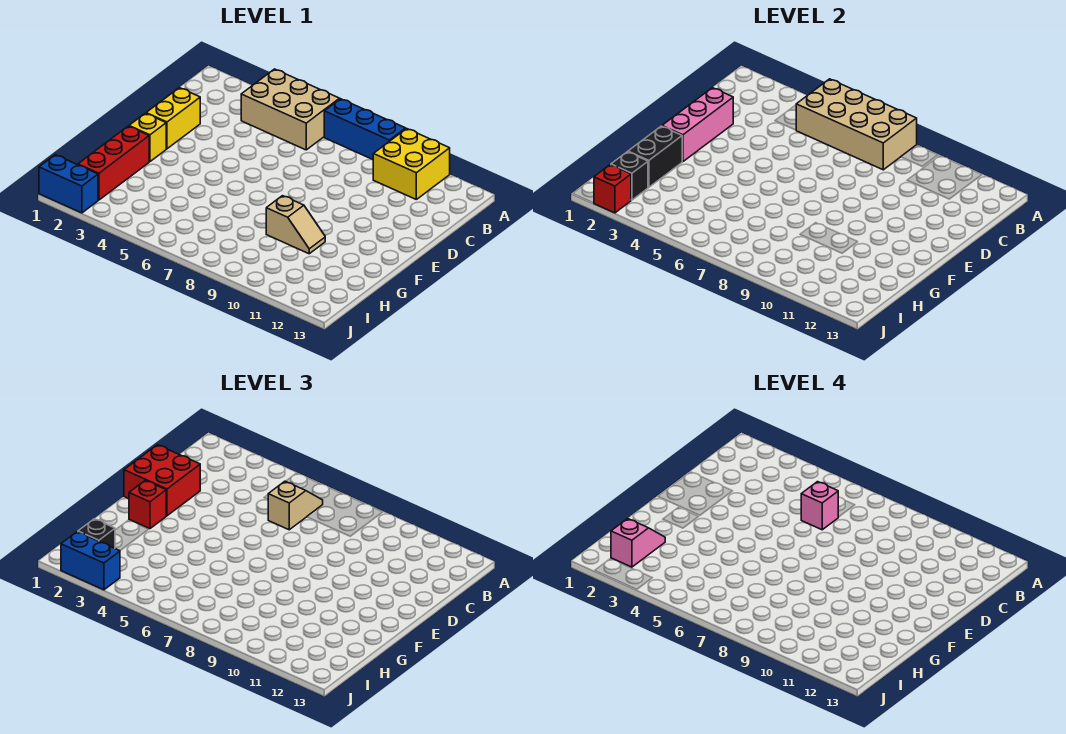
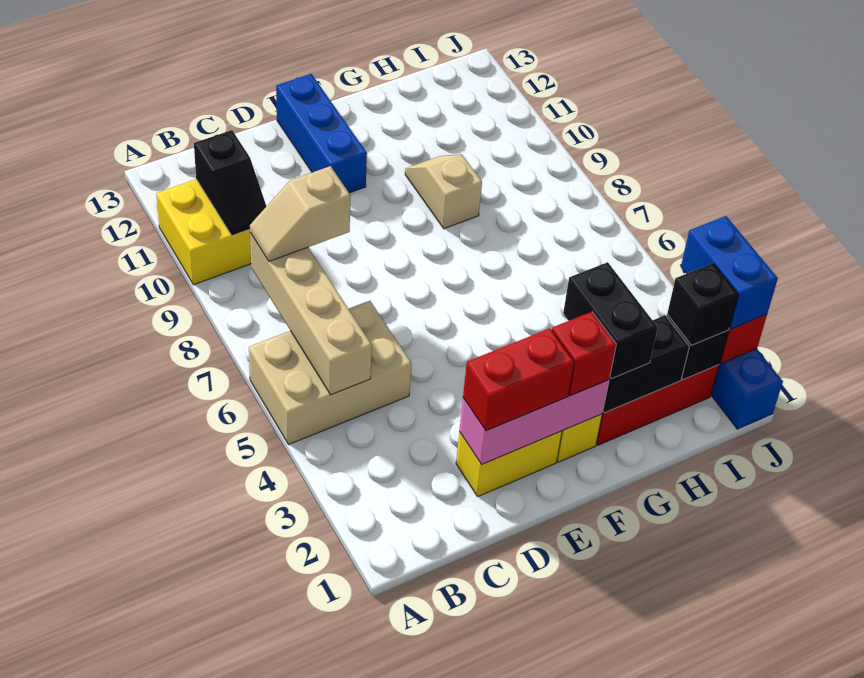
tan 2x3 brick [241,69,340,150] -> tan 2x3 brick turned to [249,301,412,445]
tan 2x4 brick [796,79,917,170] -> tan 1x4 brick [250,233,372,395]
blue 1x3 brick [324,99,406,159] -> blue 1x3 brick moved to [276,74,367,193]
tan 1x2 slope [268,481,323,530] -> tan 1x2 slope moved to [250,166,350,261]
none -> black 1x2 slope [194,130,266,236]
pink 1x1 brick [801,482,838,530] -> none
red 2x2 brick [124,445,200,516] -> red 1x2 brick [463,329,574,431]
none -> black 1x2 brick [563,262,658,379]
pink 1x2 slope [611,519,665,567] -> none

